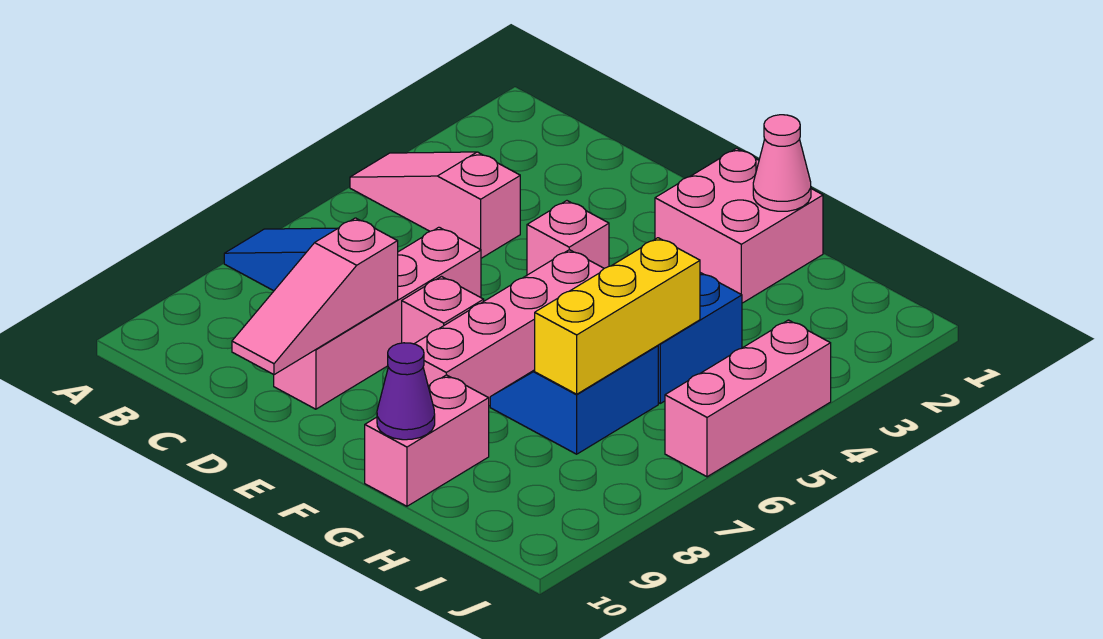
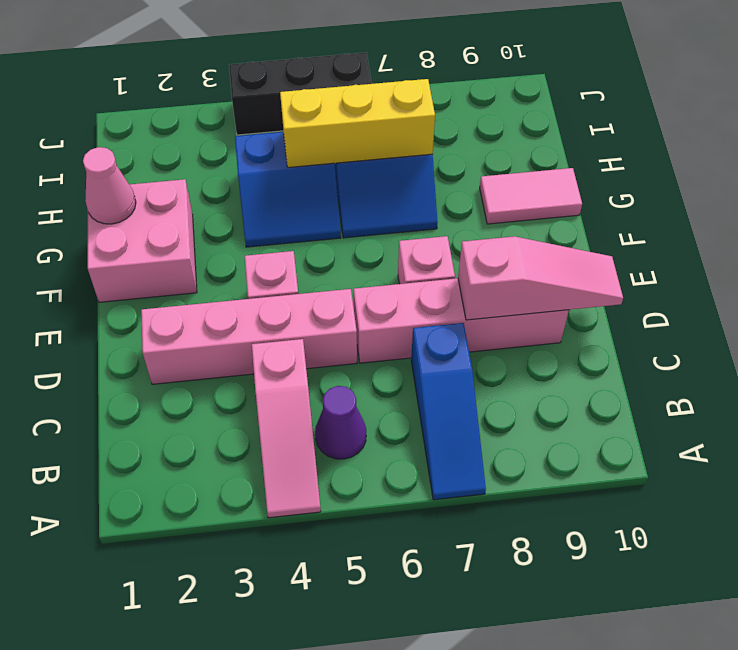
pink 1x4 brick [415,250,604,406] -> pink 1x4 brick moved to [141,289,357,384]
pink 1x2 brick [365,375,489,506] -> pink 1x2 tile [480,168,582,224]
purple 1x1 cone [377,343,435,440] -> purple 1x1 cone moved to [315,386,366,459]
pink 1x3 brick [665,320,831,477] -> black 1x3 brick [229,53,372,135]

